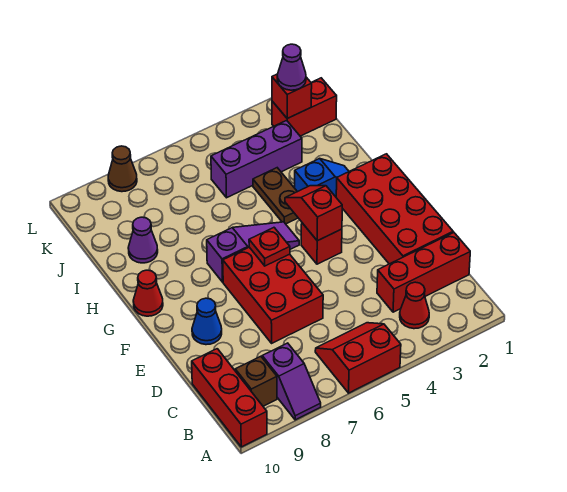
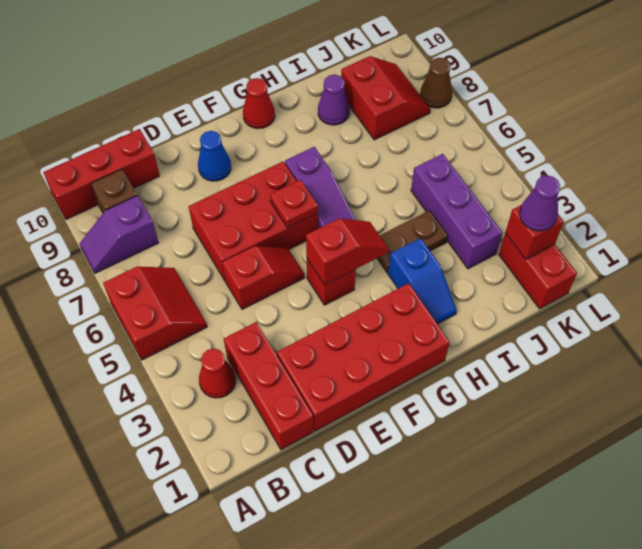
none -> red 1x2 slope [222,246,305,309]
none -> red 2x2 slope [341,56,430,140]

